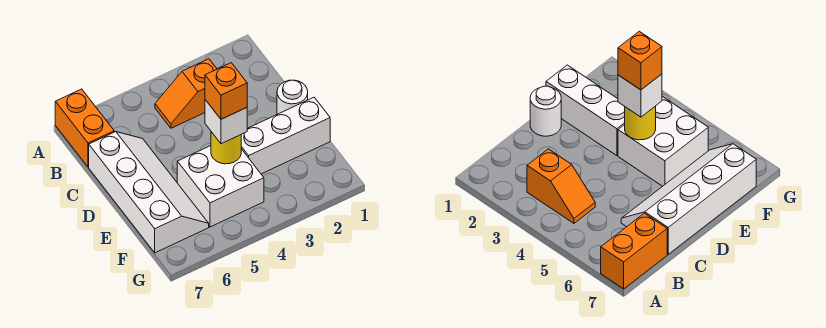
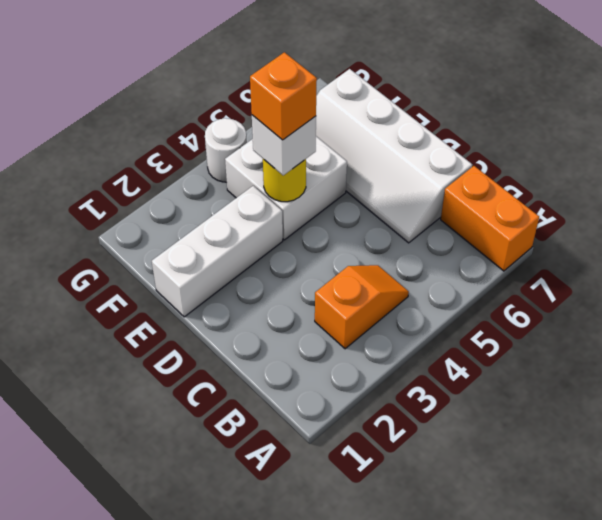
white 1x1 round brick [277,80,308,114] -> white 1x1 round brick moved to [205,118,247,182]

